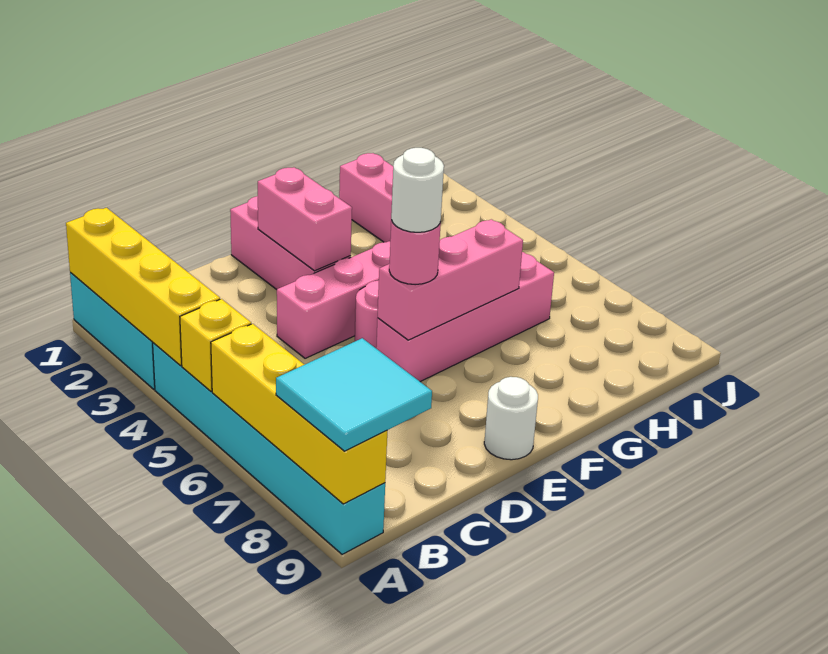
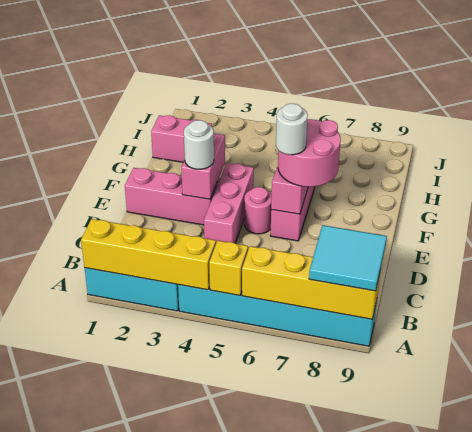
pink 1x2 brick [258,167,352,271] -> pink 1x2 brick turned to [181,133,225,199]
pink 1x1 round brick [389,220,441,285] -> pink 2x2 round brick [278,119,341,187]
white 1x1 round brick [484,377,538,460] -> white 1x1 round brick moved to [184,120,214,169]

